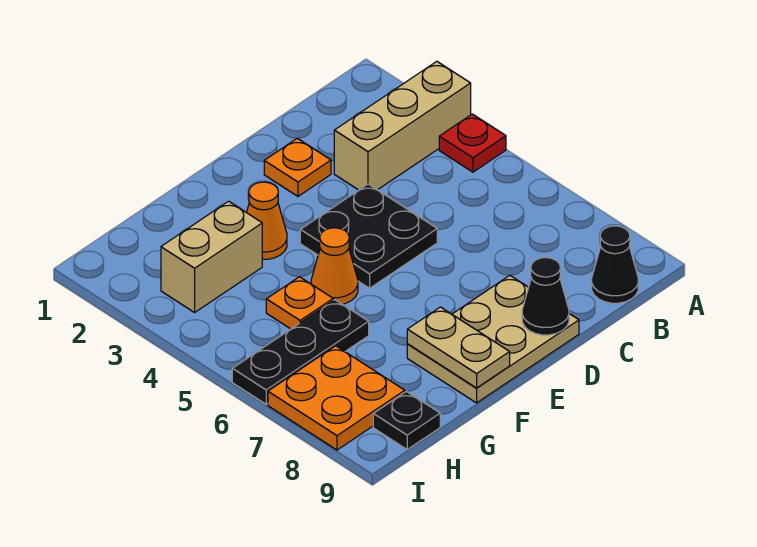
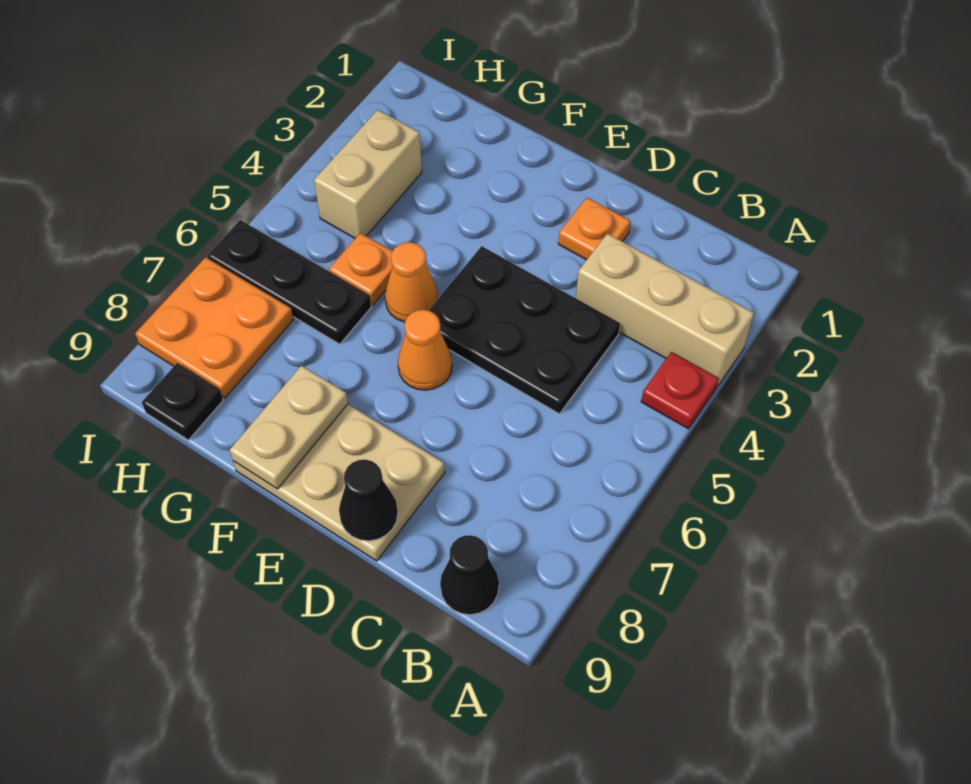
black 2x2 plate [300,184,437,288] -> black 2x3 plate [429,246,620,414]
orange 1x1 cone [246,182,287,260] -> orange 1x1 cone moved to [398,310,452,390]
tan 1x2 brick [161,201,262,312] -> tan 1x2 brick turned to [314,110,422,238]

